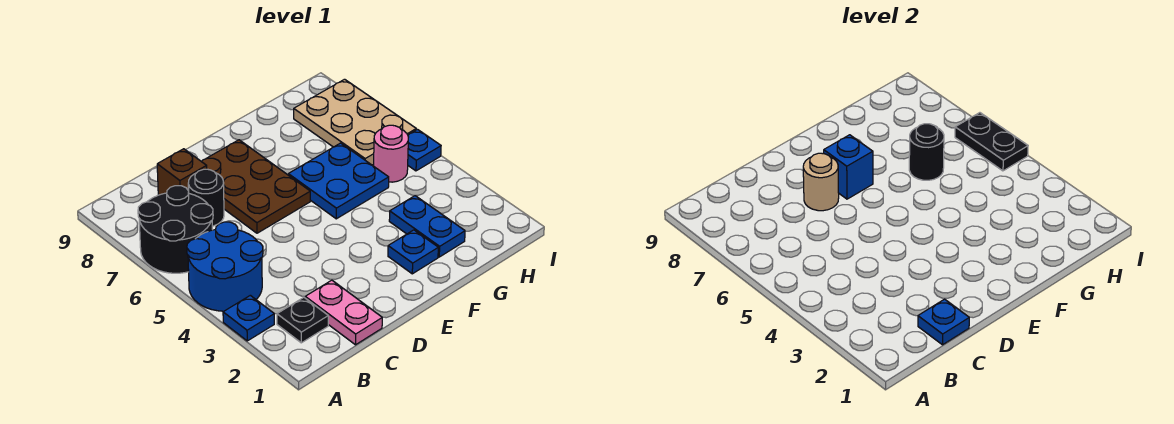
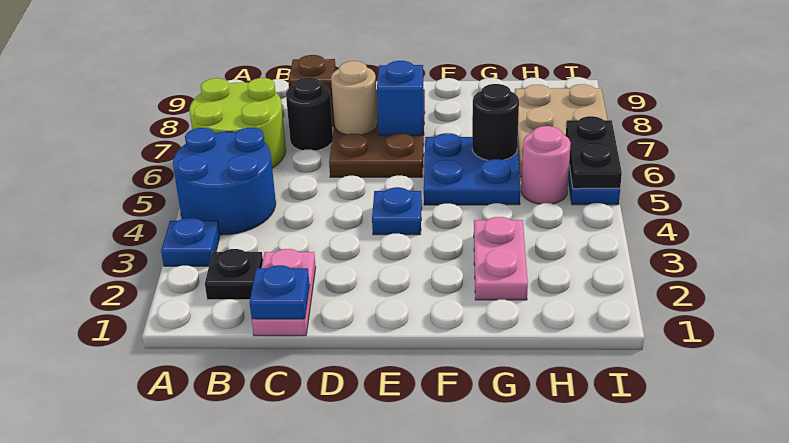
black 2x2 round brick [138,186,213,273] -> lime 2x2 round brick [189,78,286,168]
blue 1x1 plate [388,230,438,274] -> blue 1x1 plate moved to [372,187,422,235]
blue 1x2 plate [389,196,465,257] -> pink 1x2 plate [474,217,528,300]

